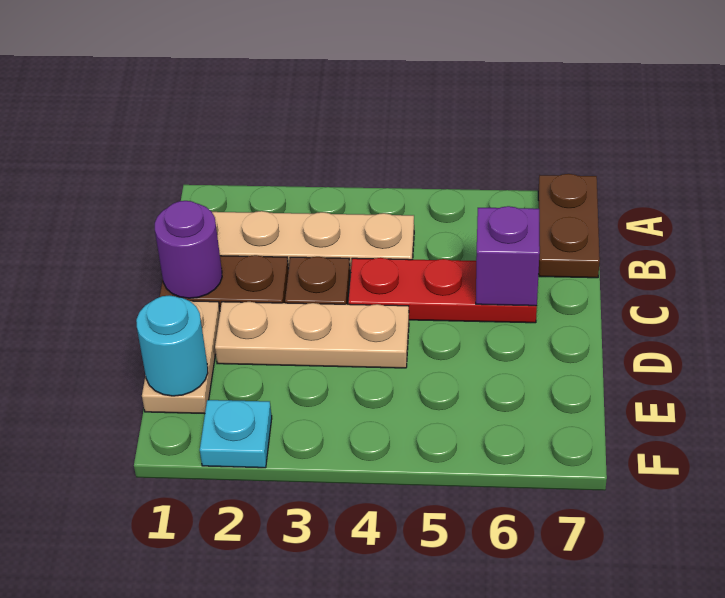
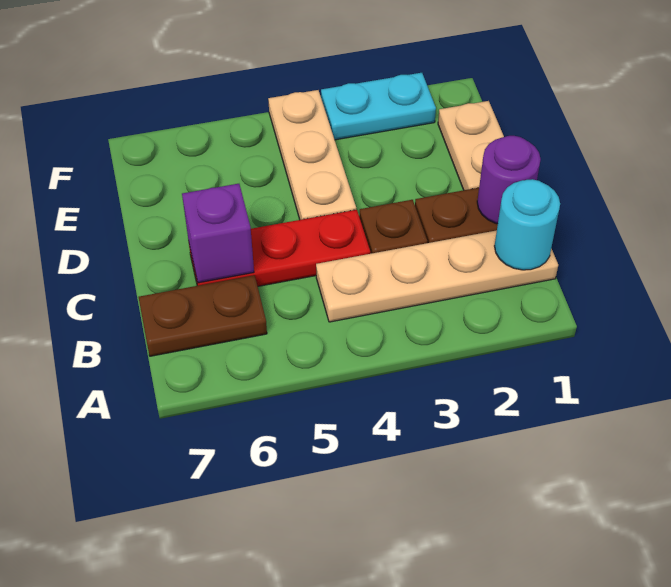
brown 1x2 plate [538,174,600,278] -> brown 1x2 plate turned to [139,275,267,356]
tan 1x3 plate [215,302,409,368] -> tan 1x3 plate turned to [268,90,356,220]
cyan 1x1 round brick [136,295,208,396] -> cyan 1x1 round brick moved to [495,179,560,270]
cyan 1x1 plate [200,400,272,468] -> cyan 1x2 plate [321,73,436,140]

